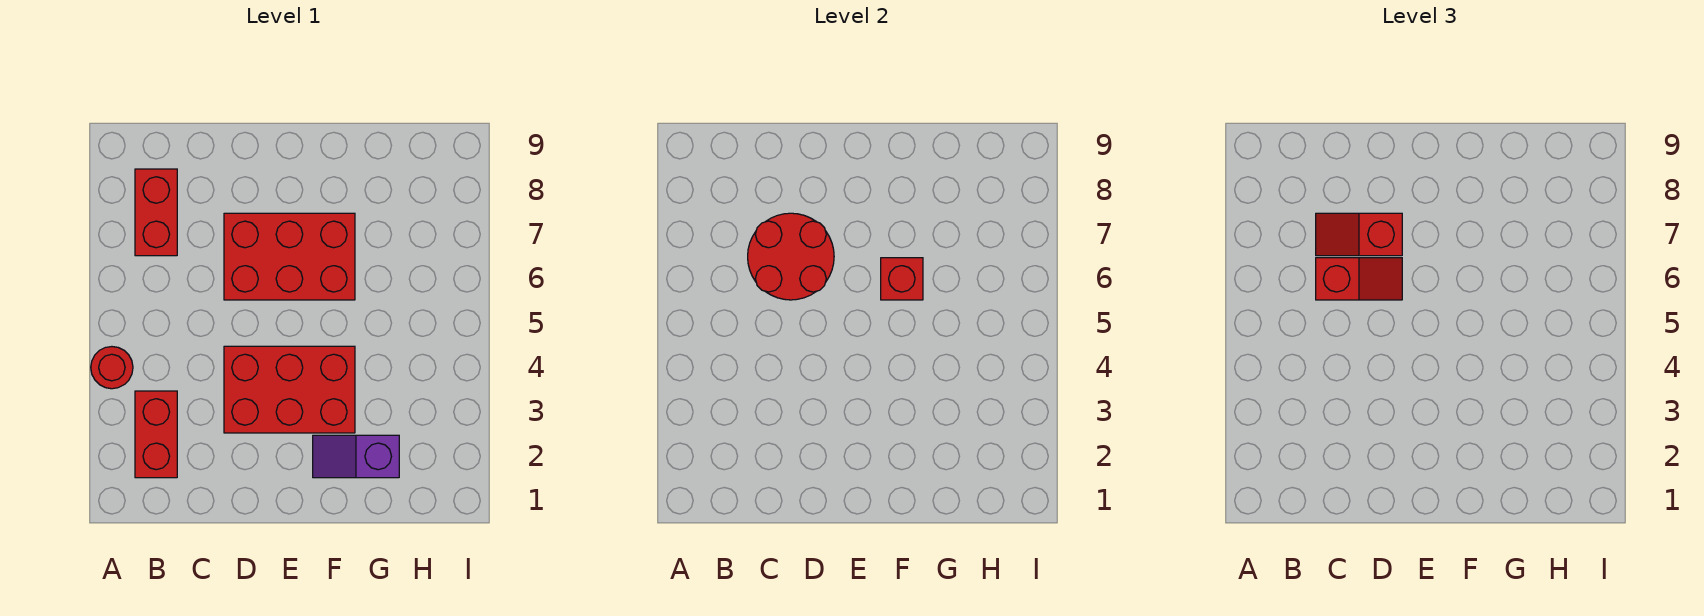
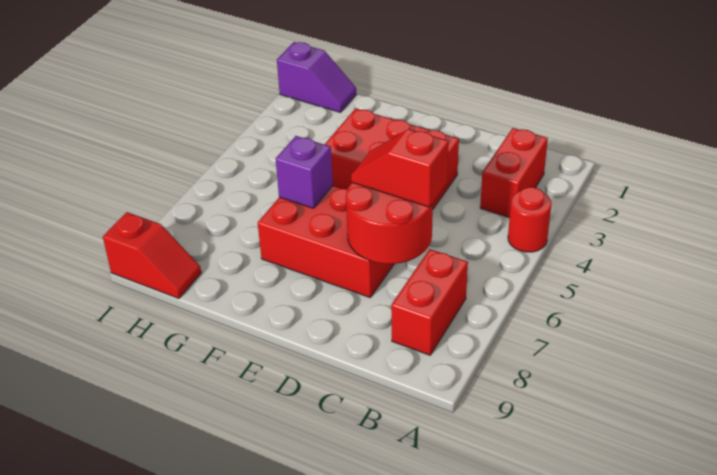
red 1x2 slope [1316,213,1402,256] -> red 1x2 slope moved to [103,212,201,298]
purple 1x2 slope [313,435,399,478] -> purple 1x2 slope moved to [277,42,356,112]
red 1x1 brick [881,258,923,300] -> purple 1x1 brick [276,136,333,208]

